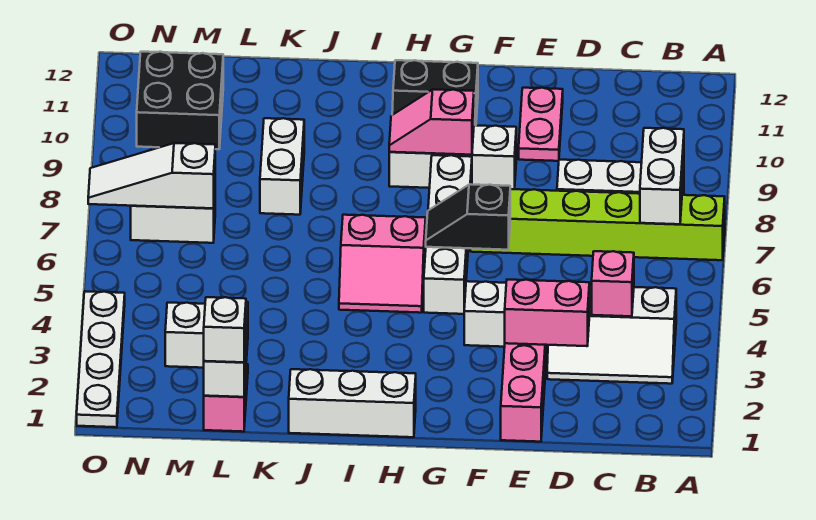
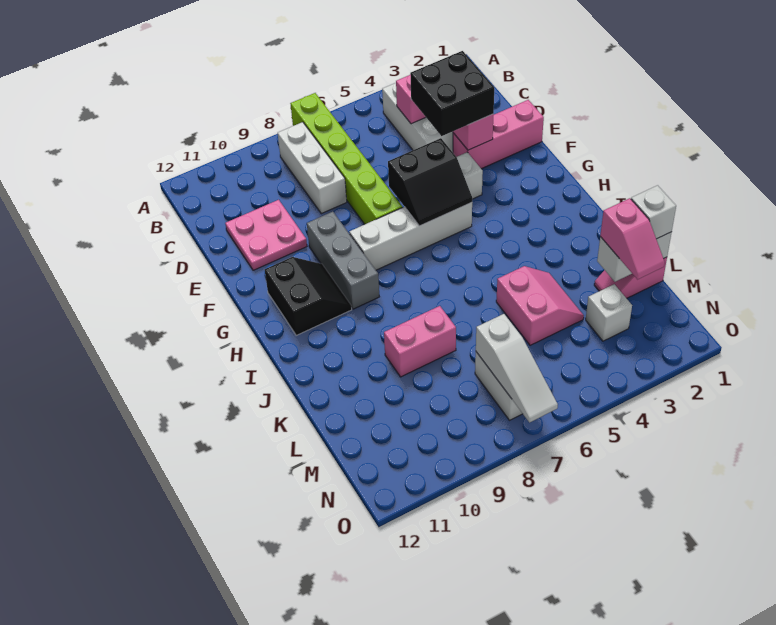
white 1x2 brick [640,128,684,224] -> none
pink 1x2 plate [519,88,563,161] -> pink 2x2 plate [225,200,307,270]
black 1x2 slope [426,184,510,250] -> black 2x2 slope [388,138,472,226]
white 1x3 brick [389,125,516,189] -> grey 1x3 brick [307,212,379,309]
pink 1x2 slope [389,89,474,155] -> pink 1x2 slope moved to [600,198,665,279]
white 1x3 brick [289,369,416,437] -> none
pink 2x2 slope [339,215,426,313] -> pink 2x2 slope moved to [496,266,584,345]
white 1x2 brick [260,118,304,215] -> pink 1x2 brick [384,306,456,377]
black 2x2 brick [137,52,223,149] -> black 2x2 brick moved to [410,51,494,136]
white 1x4 plate [77,291,125,427] -> none

